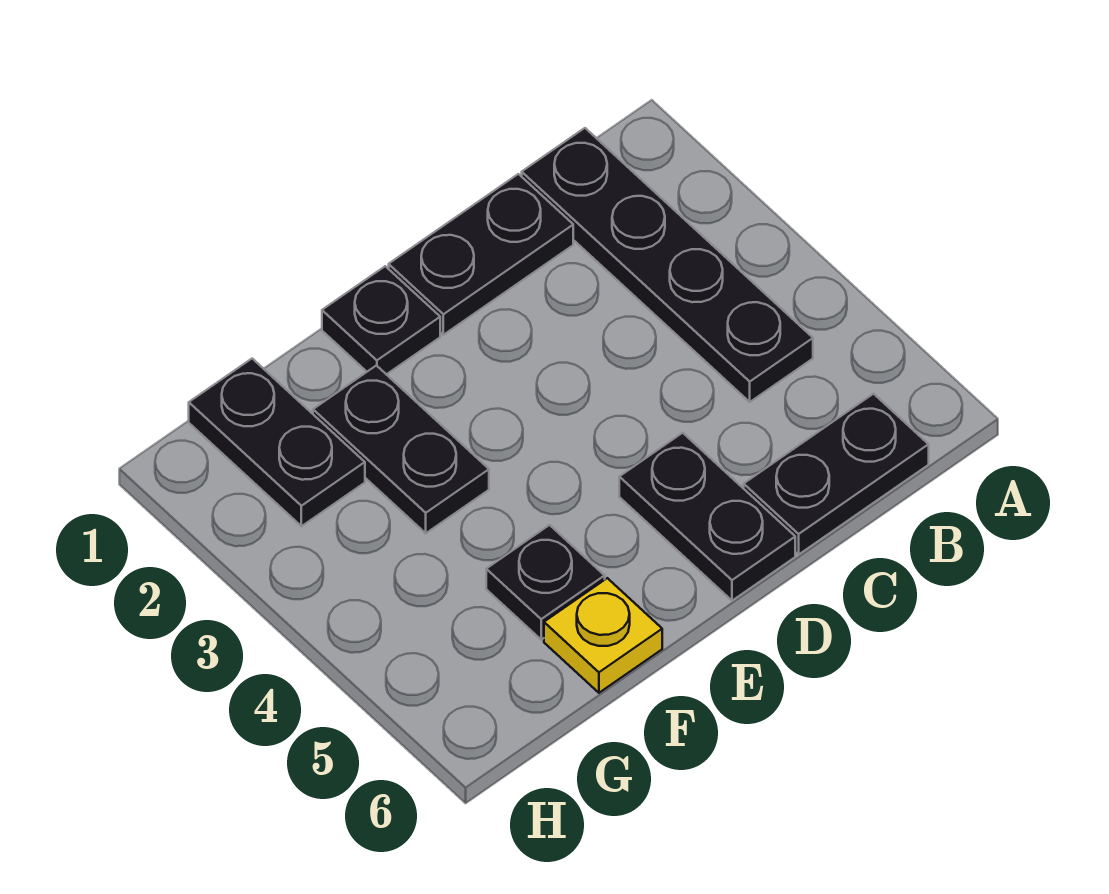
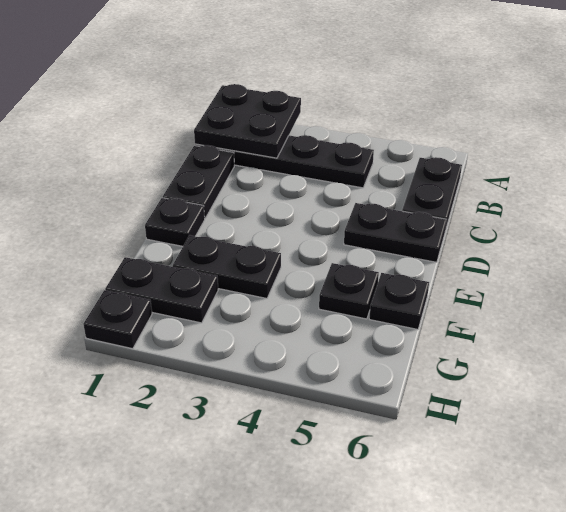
none -> black 2x2 plate [194,84,301,158]
yellow 1x1 plate [544,578,662,693] -> black 1x1 plate [369,273,429,329]
none -> black 1x1 plate [83,290,152,349]

